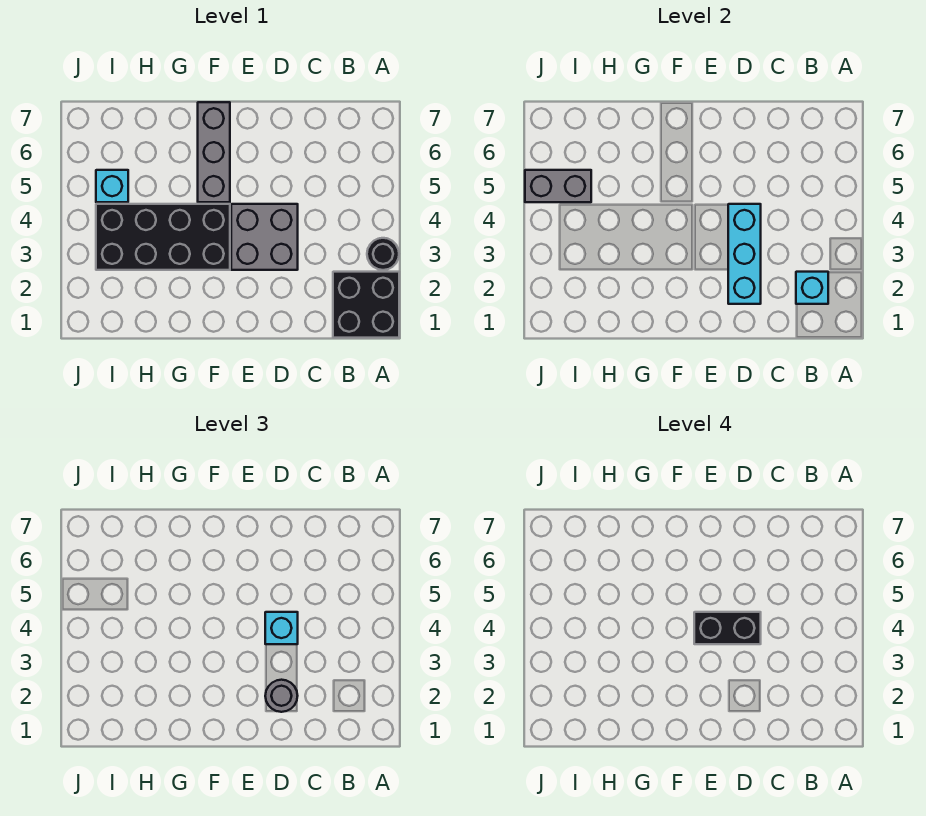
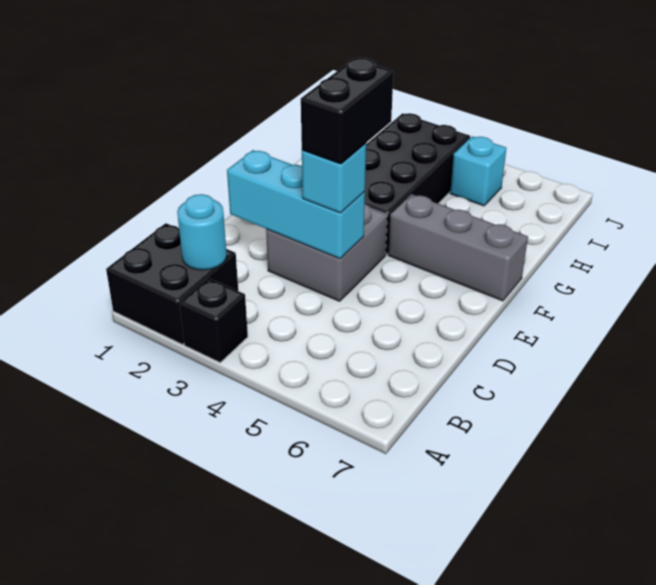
black 1x1 round brick [367,238,399,270] -> black 1x1 brick [180,278,248,362]
cyan 1x1 brick [796,272,828,304] -> cyan 1x1 round brick [177,194,227,270]
grey 1x1 round brick [265,680,298,712] -> none
grey 1x2 brick [525,170,591,202] -> none

